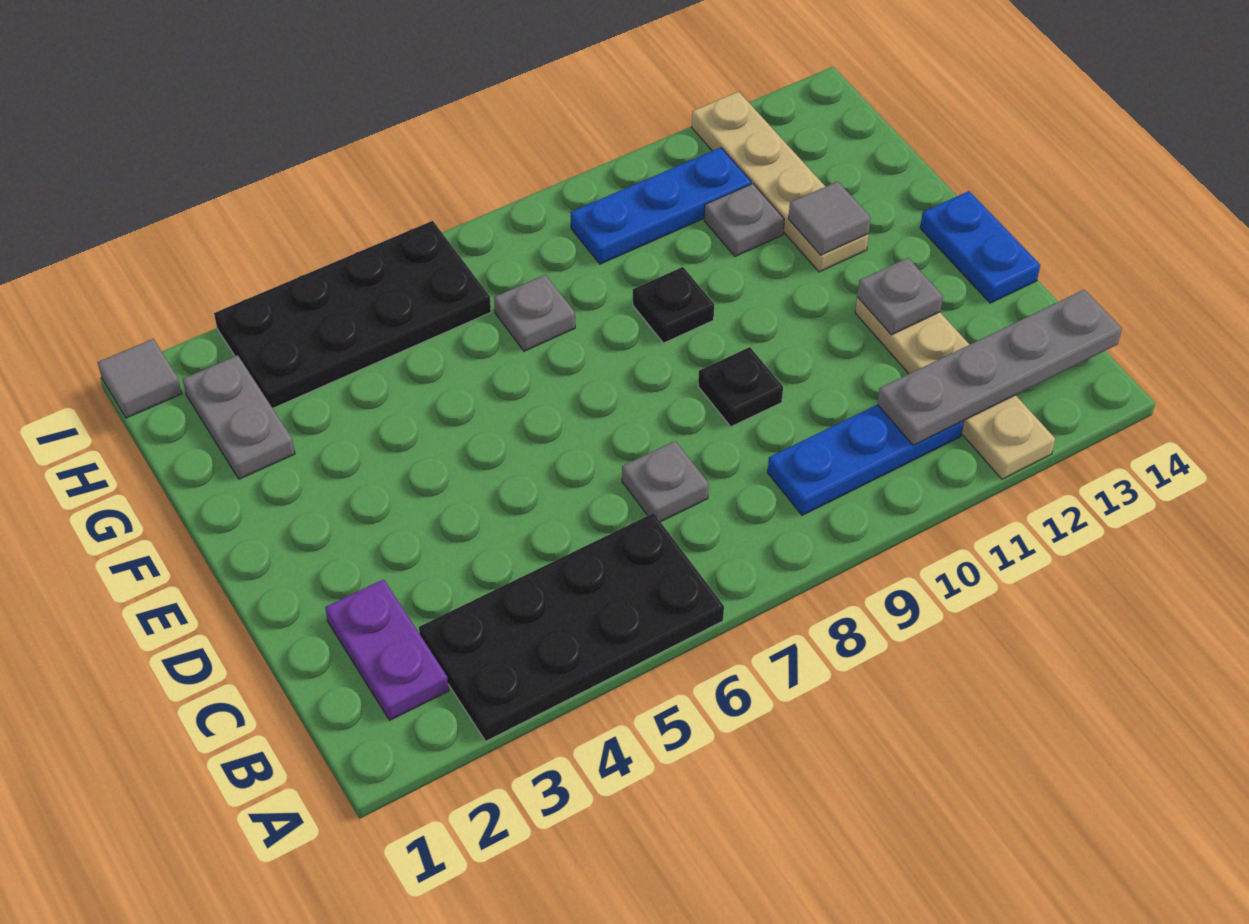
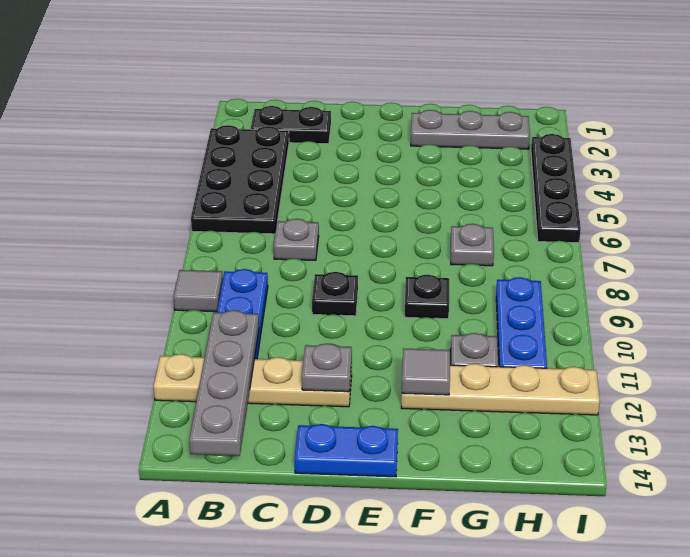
purple 1x2 plate [325,579,449,720] -> black 1x2 plate [251,106,331,144]
grey 1x2 plate [182,355,295,479] -> grey 1x3 plate [411,110,530,149]
black 2x4 plate [214,221,491,408] -> black 1x4 plate [531,134,581,243]
grey 1x1 tile [98,339,182,418] -> grey 1x1 tile moved to [174,270,223,312]

